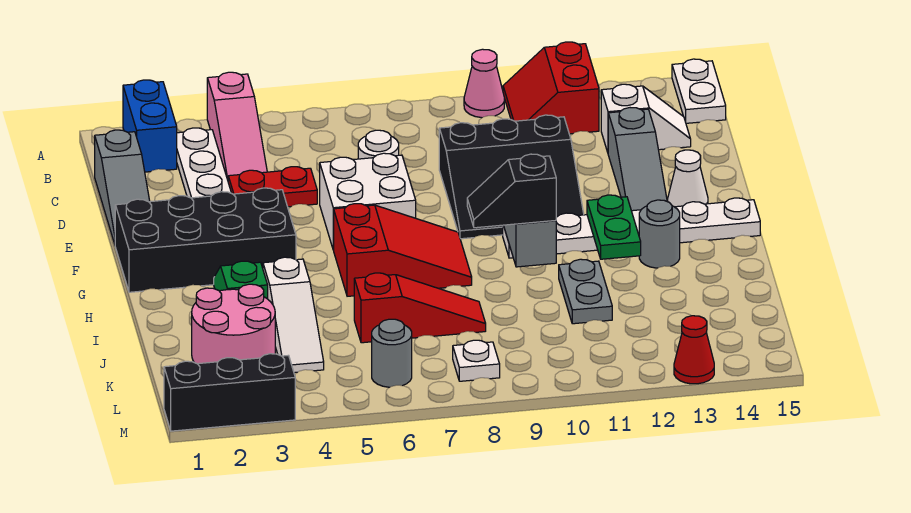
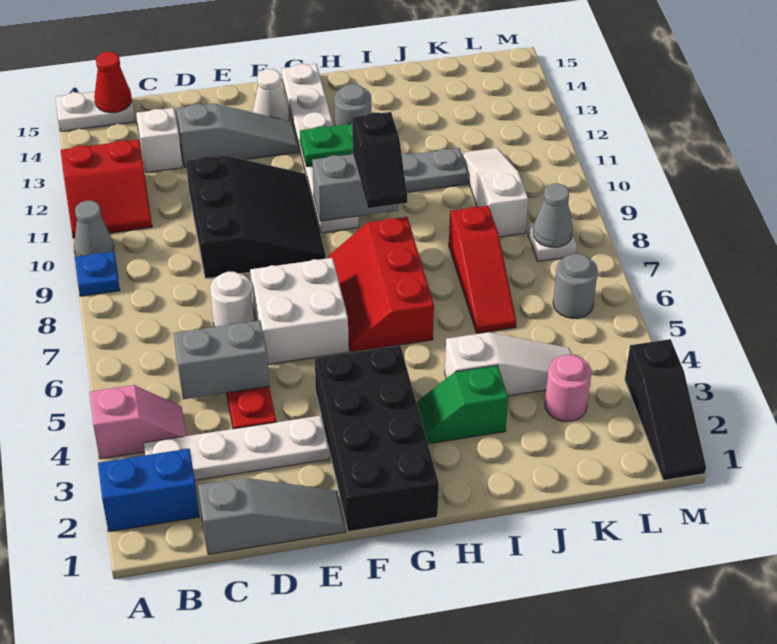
pink 1x3 slope [207,72,267,180] -> pink 1x2 slope [89,385,186,459]
none -> blue 1x1 plate [75,252,120,296]
pink 1x1 cone [464,49,504,118] -> grey 1x1 cone [74,201,114,257]
none -> grey 1x2 brick [174,320,269,399]
red 2x3 slope [334,204,472,296] -> red 2x3 slope turned to [328,217,434,352]
pink 2x2 round brick [192,284,275,364] -> pink 1x1 round brick [545,355,591,422]
red 1x3 slope [354,273,486,343] -> red 1x3 slope turned to [449,206,516,333]
none -> white 1x3 slope [461,148,528,237]
none -> grey 1x1 cone [533,183,573,247]
black 1x3 brick [164,354,295,431] -> black 1x3 slope [625,339,706,480]
red 1x1 cone [674,316,714,384] -> red 1x1 cone moved to [94,52,132,113]

